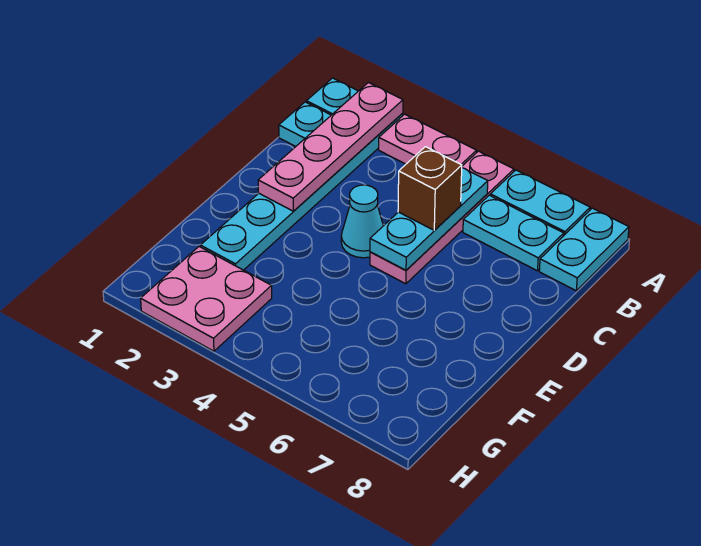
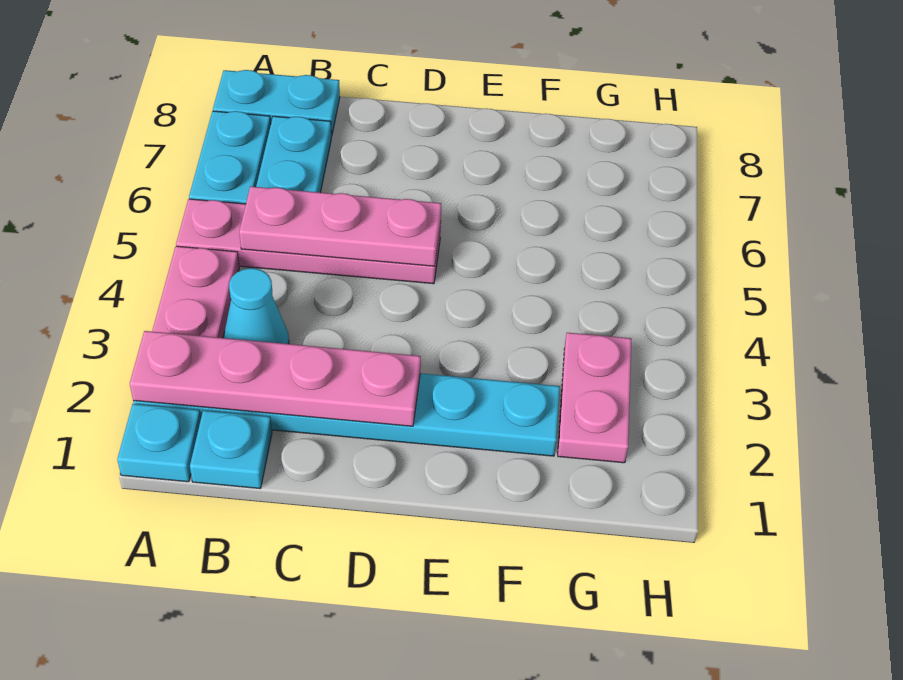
cyan 1x3 plate [370,168,488,270] -> pink 1x3 plate [239,186,441,266]
brown 1x1 brick [398,147,462,230] -> none
cyan 1x1 cone [341,185,383,258] -> cyan 1x1 cone moved to [224,268,289,344]
pink 2x2 plate [141,247,272,351] -> pink 1x2 plate [558,333,631,463]

